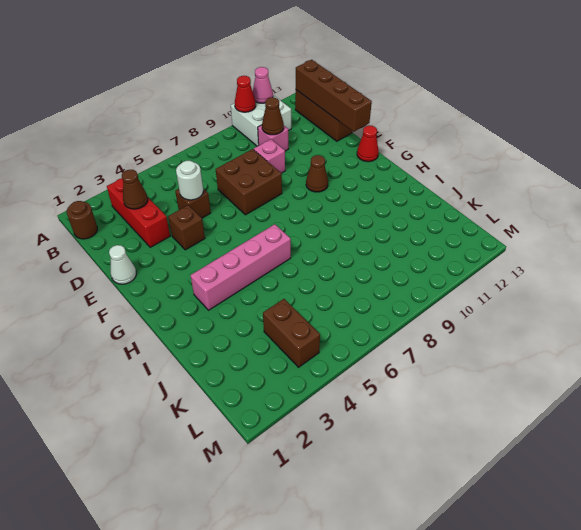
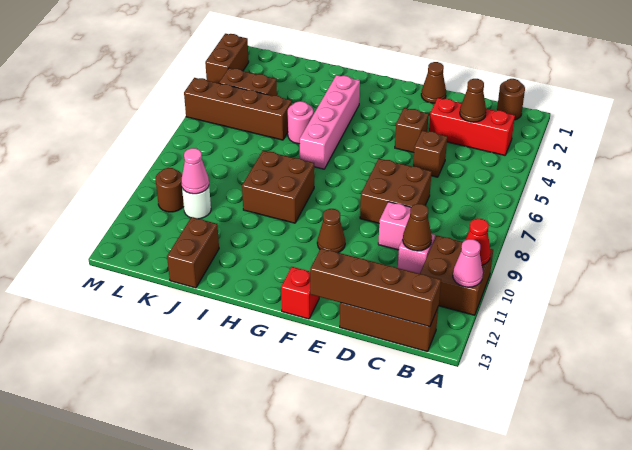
white 2x2 brick [231,95,291,146] -> brown 2x2 brick [420,235,493,315]
white 1x1 round brick [176,161,203,200] -> white 1x1 round brick moved to [182,187,211,219]
white 1x1 cone [109,245,136,284] -> brown 1x1 cone [421,62,446,103]
red 1x1 cone [357,126,379,162] -> red 1x1 brick [281,267,319,319]
none -> brown 2x2 brick [242,151,314,223]
none -> pink 1x1 round brick [288,101,313,144]
none -> brown 1x4 brick [184,78,292,140]
none -> brown 1x2 brick [167,217,219,288]
none -> pink 1x1 cone [181,148,209,194]
none -> brown 1x1 round brick [156,168,184,212]
none -> brown 1x2 brick [205,34,249,83]

